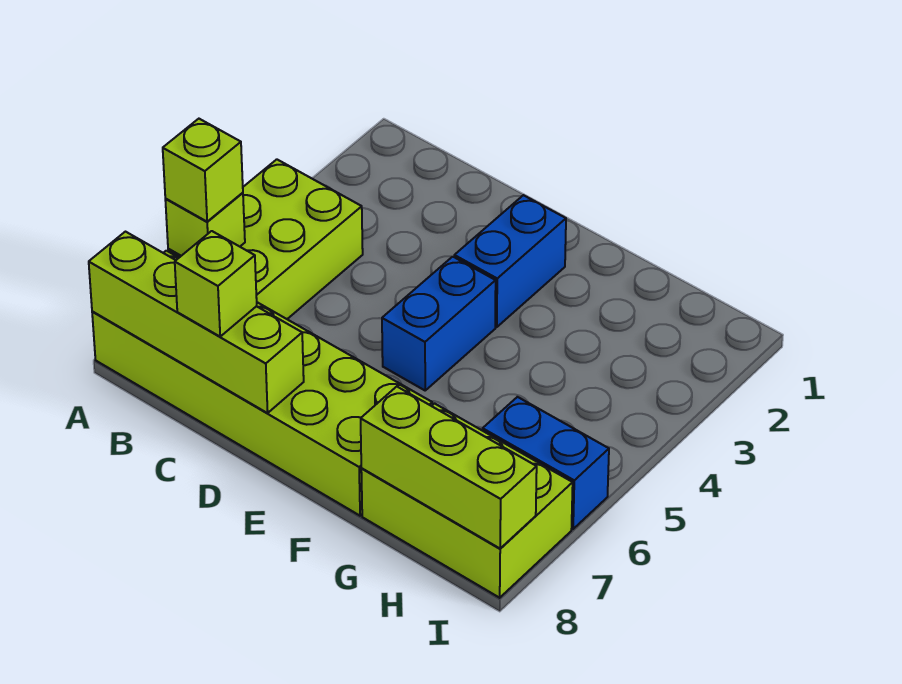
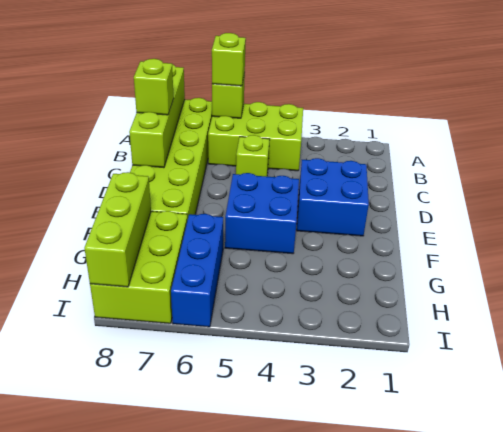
none -> lime 1x1 brick [236,135,270,177]
blue 1x2 brick [454,195,566,327] -> blue 2x2 brick [297,158,369,236]
blue 1x2 brick [382,257,496,390] -> blue 2x2 brick [225,173,299,254]
blue 1x2 brick [483,397,609,529] -> blue 1x3 brick [171,214,223,327]

